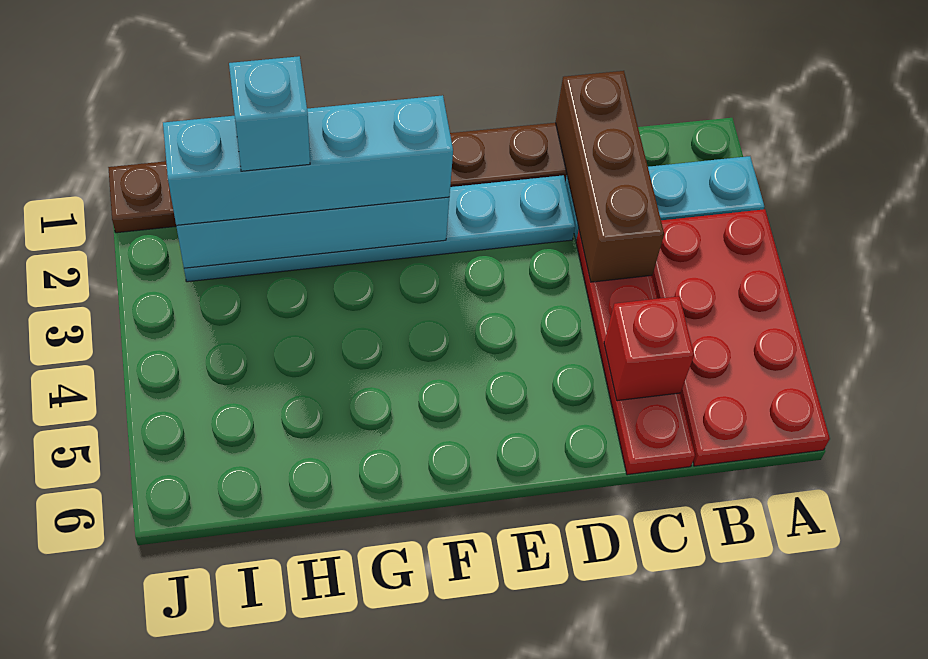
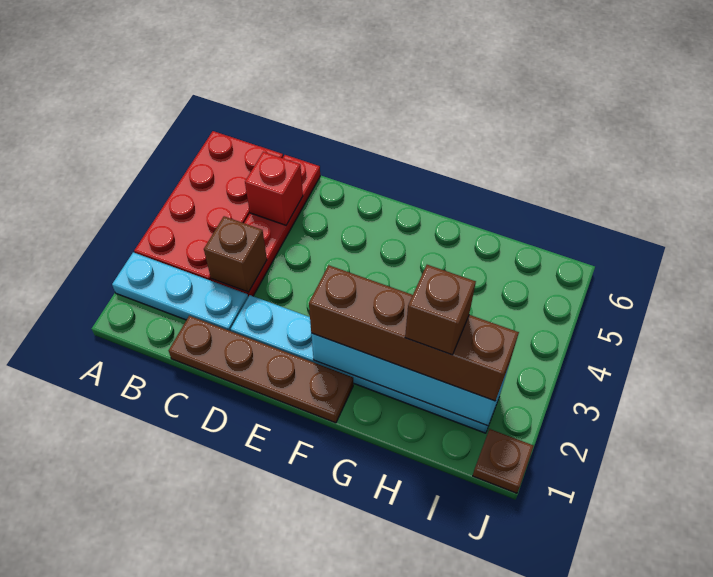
brown 1x3 brick [555,71,664,282] -> brown 1x1 brick [204,216,267,292]
cyan 1x4 brick [163,95,453,226] -> brown 1x4 brick [309,265,519,401]
cyan 1x1 brick [229,56,310,171] -> brown 1x1 brick [405,265,476,355]

